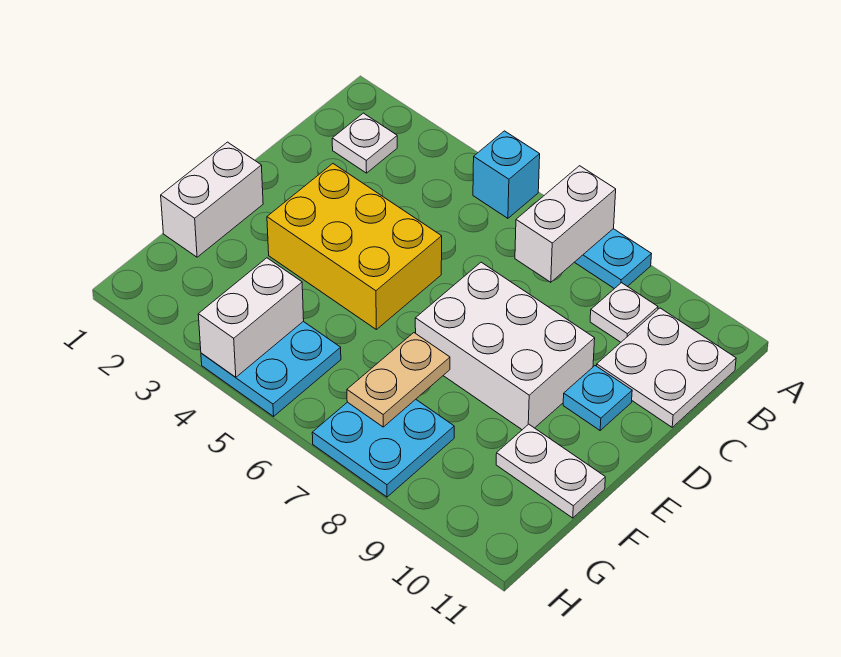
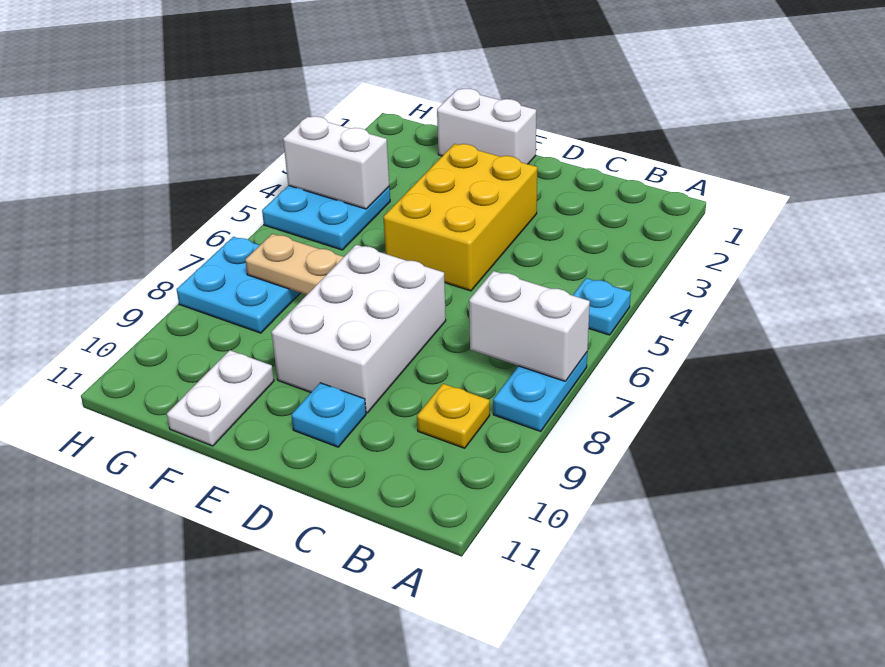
cyan 1x1 brick [473,131,540,218] -> cyan 1x1 plate [573,278,631,335]
white 1x1 plate [332,113,397,173] -> none
white 1x1 plate [590,283,658,342] -> yellow 1x1 plate [417,384,490,448]
white 2x2 plate [597,308,736,427] -> none

